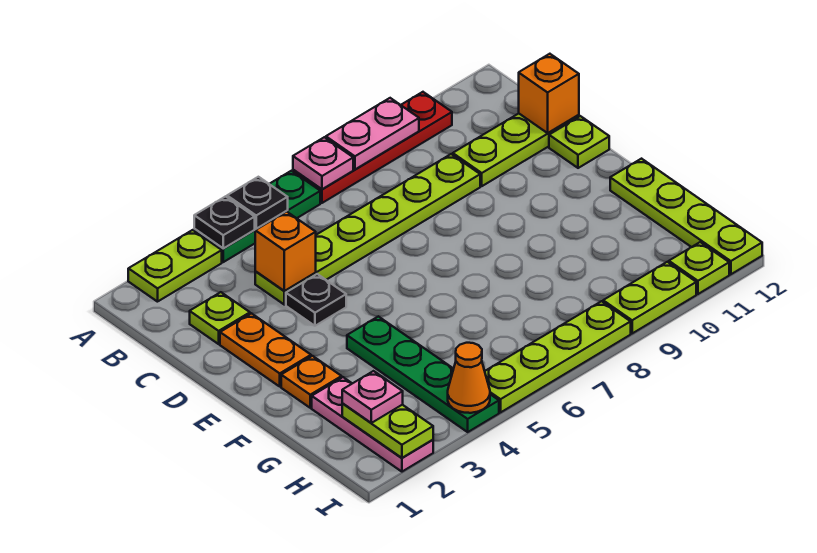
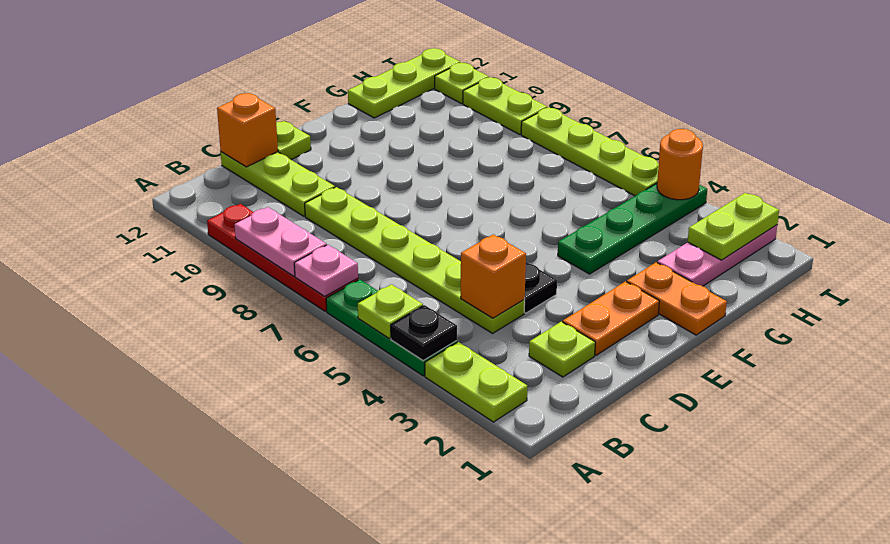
black 1x1 plate [227,177,288,229] -> lime 1x1 plate [358,284,423,338]
orange 1x1 plate [281,356,342,408] -> orange 1x2 plate [627,262,727,335]
lime 1x4 plate [610,159,762,274] -> lime 1x3 plate [348,48,461,118]
pink 1x1 plate [342,371,403,423] -> none
orange 1x1 cone [448,343,490,413] -> orange 1x1 round brick [657,129,703,200]

